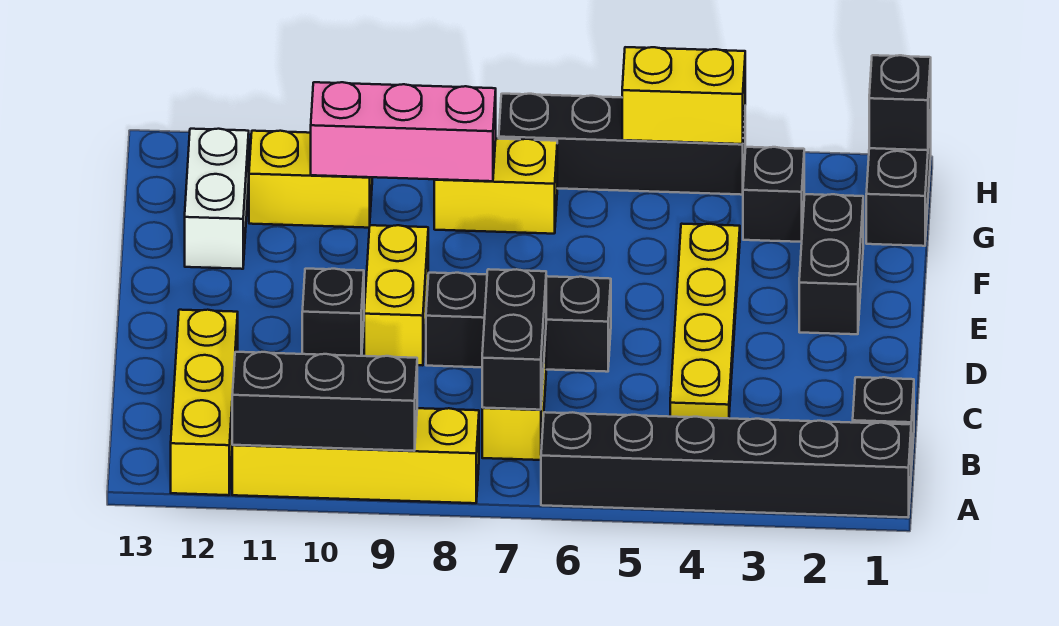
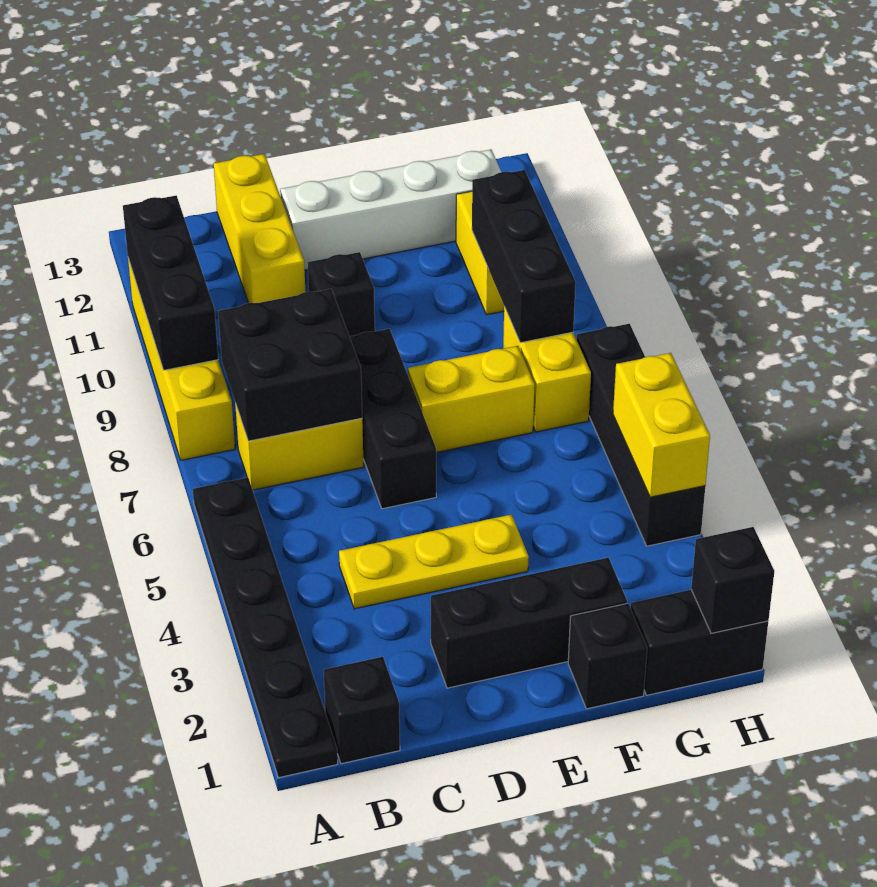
black 1x6 brick [541,412,911,517] -> black 1x6 plate [193,477,338,778]
yellow 1x3 brick [171,310,238,495] -> yellow 1x3 brick turned to [214,154,305,303]
black 1x2 brick [482,269,546,410] -> black 2x2 brick [218,289,362,441]
yellow 1x4 plate [670,224,740,418] -> yellow 1x3 plate [339,515,529,609]
yellow 1x2 brick [364,225,428,365] -> yellow 1x2 brick moved to [408,346,535,452]
black 1x2 brick [799,194,863,334] -> black 1x3 brick [431,558,627,688]
white 1x2 brick [185,129,249,269] -> white 1x4 brick [280,150,501,270]
black 1x1 brick [743,147,804,242] -> black 1x1 brick moved to [568,603,647,709]
pink 1x3 brick [311,82,496,181] -> black 1x3 brick [472,170,576,343]

